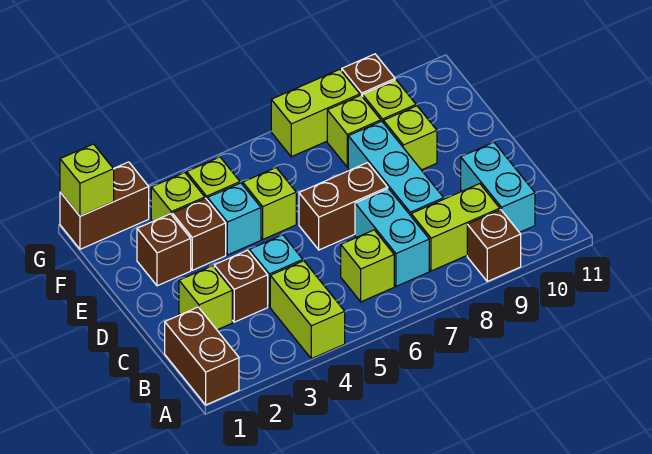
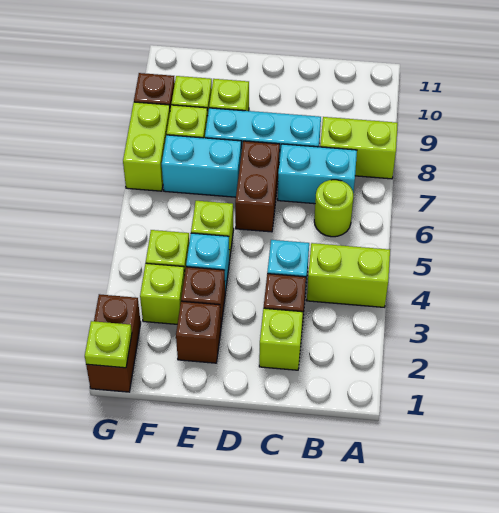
brown 1x2 brick [165,307,239,405] -> none
brown 1x1 brick [467,210,521,281] -> none
lime 1x1 brick [341,230,394,302] -> lime 1x1 round brick [314,180,353,237]
lime 1x2 brick [411,184,500,271] -> lime 1x2 brick turned to [320,117,398,179]
cyan 1x2 brick [461,142,535,232] -> cyan 1x2 brick moved to [162,135,241,197]
lime 1x1 brick [60,144,114,216] -> lime 1x1 plate [85,321,132,368]

